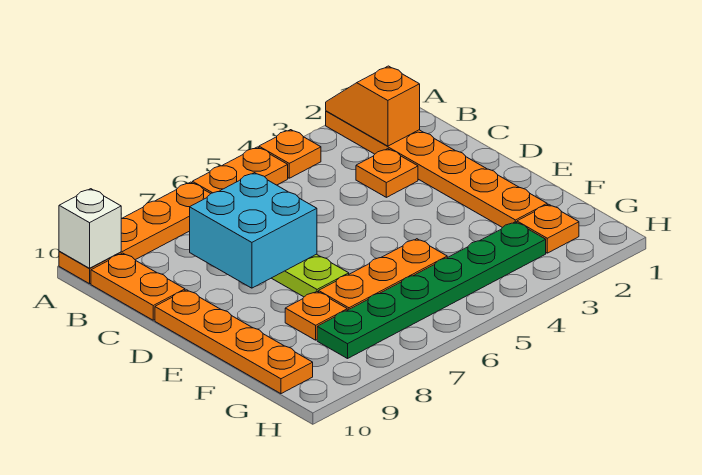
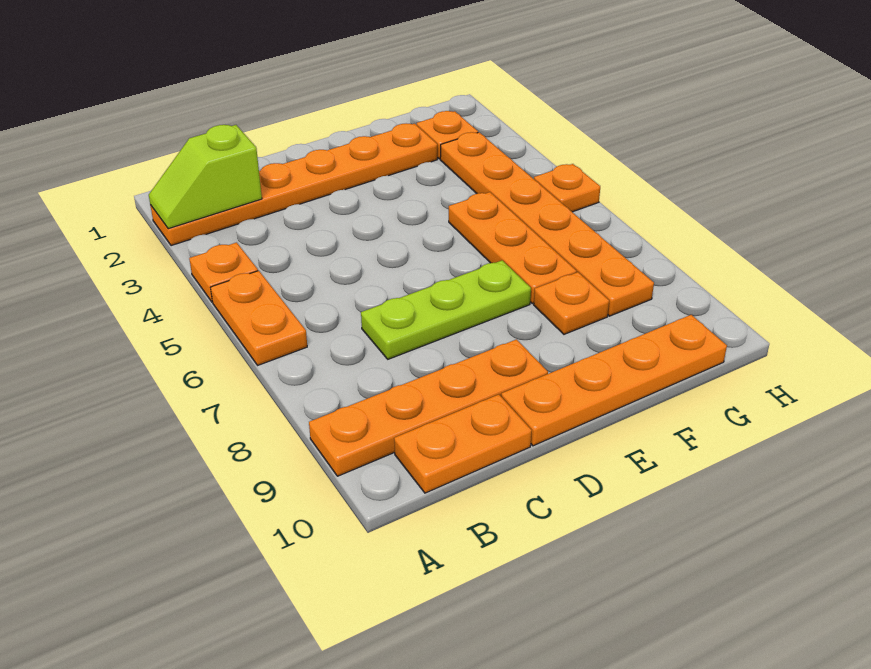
orange 1x2 slope [326,66,420,146] -> lime 1x2 slope [149,125,262,229]
orange 1x4 plate [59,182,211,284] -> orange 1x4 plate turned to [309,339,548,476]
white 1x1 brick [59,189,121,268] -> none
orange 1x1 plate [356,149,418,197] -> orange 1x1 plate moved to [534,164,600,212]
cyan 2x2 brick [190,173,317,288] -> none
green 1x6 plate [317,222,546,359] -> orange 1x6 plate [440,132,654,316]

